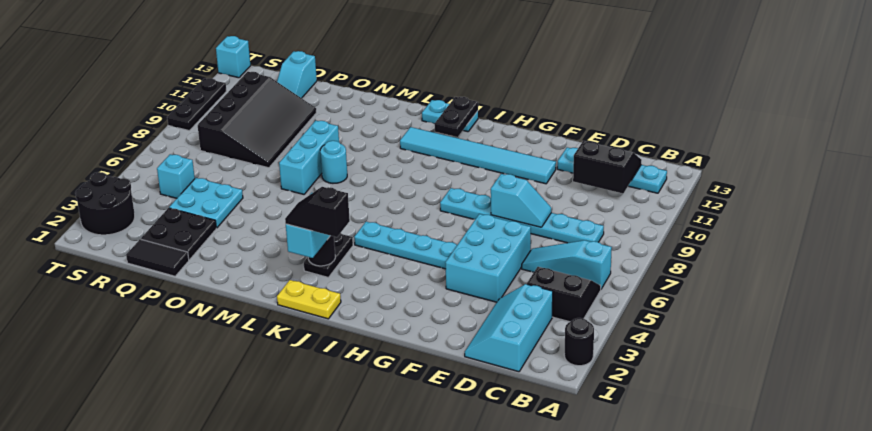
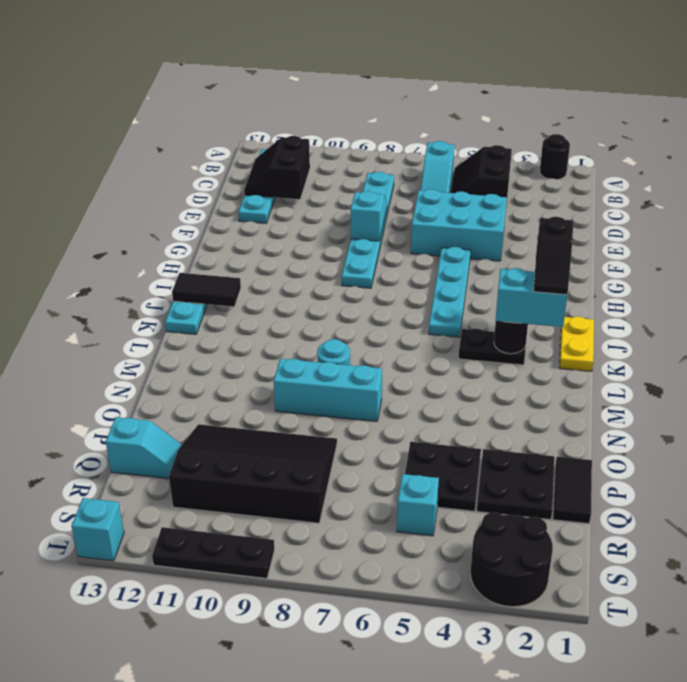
cyan 2x3 slope [465,284,553,372] -> none
cyan 1x6 tile [400,127,556,184] -> none
black 1x2 plate [435,97,478,137] -> black 1x2 tile [172,273,241,307]
cyan 2x2 plate [169,178,243,228] -> black 2x2 plate [405,442,481,511]

